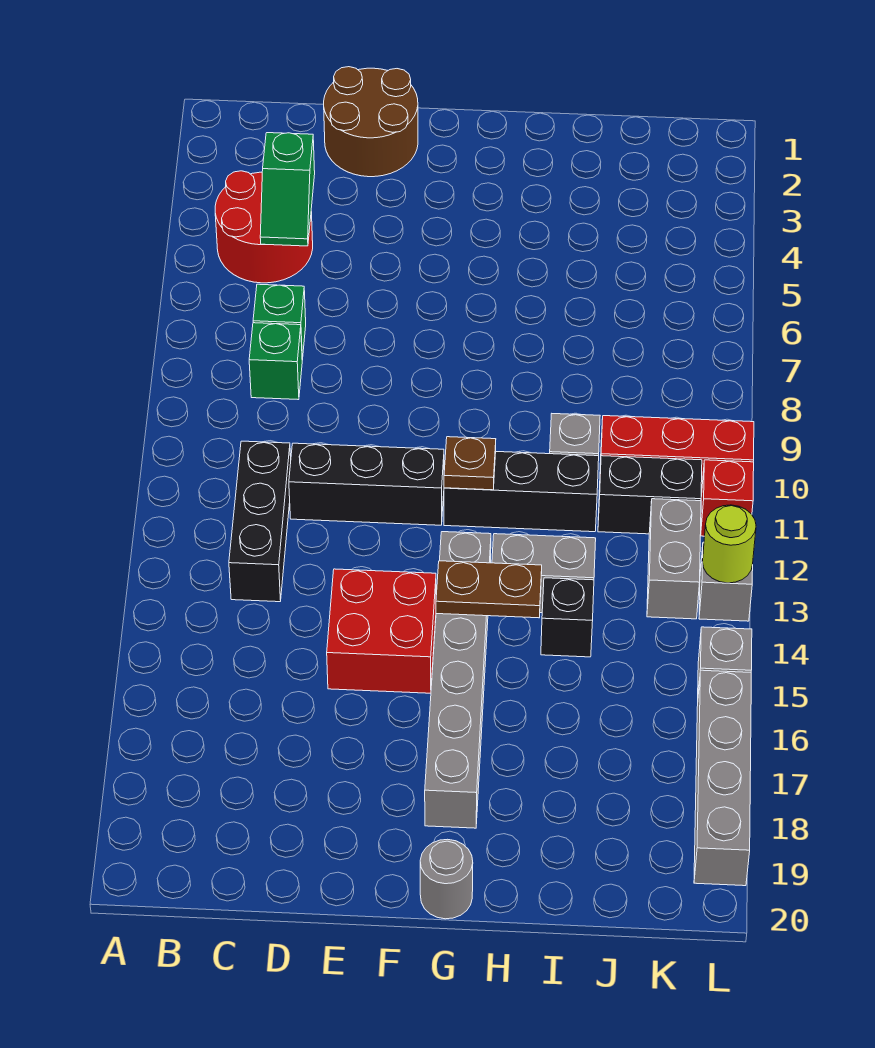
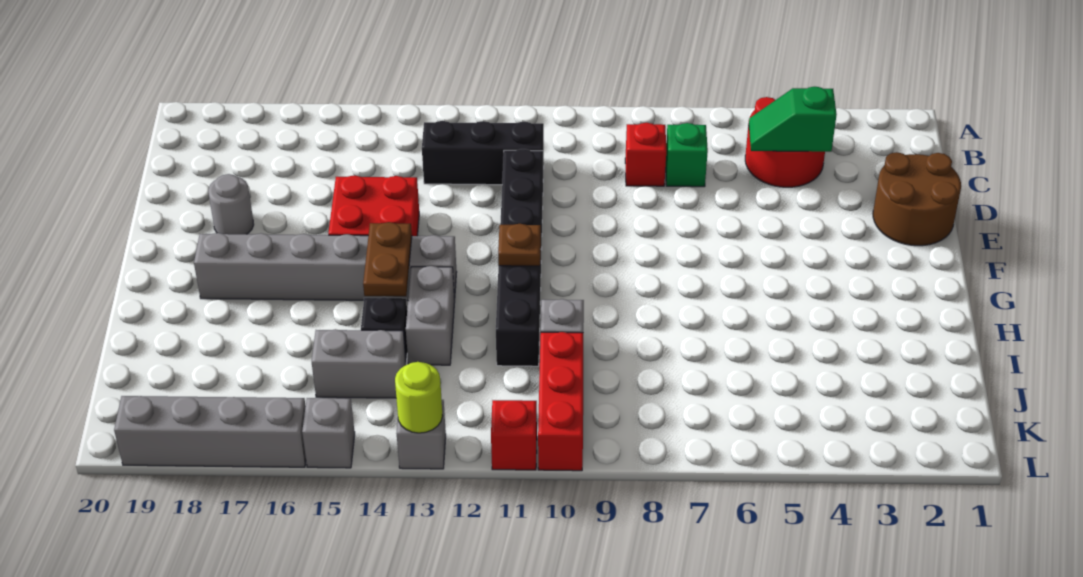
green 1x1 brick [249,323,302,400] -> red 1x1 brick [625,123,666,186]
grey 1x1 round brick [420,839,473,919] -> grey 1x1 round brick moved to [208,174,254,234]
black 1x2 brick [598,456,702,534] -> none
grey 1x2 brick [647,499,701,619] -> grey 1x2 brick moved to [312,329,406,398]

